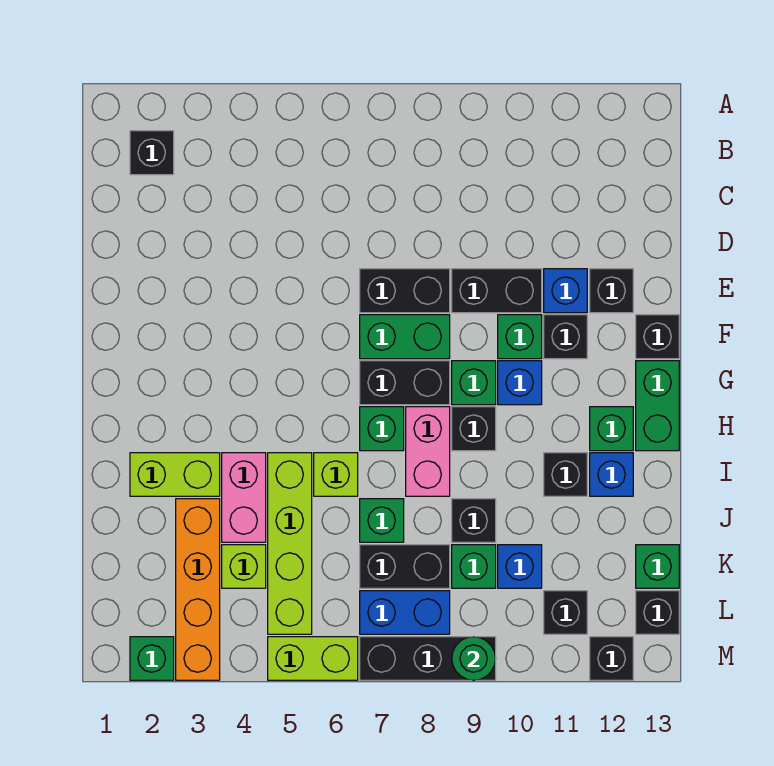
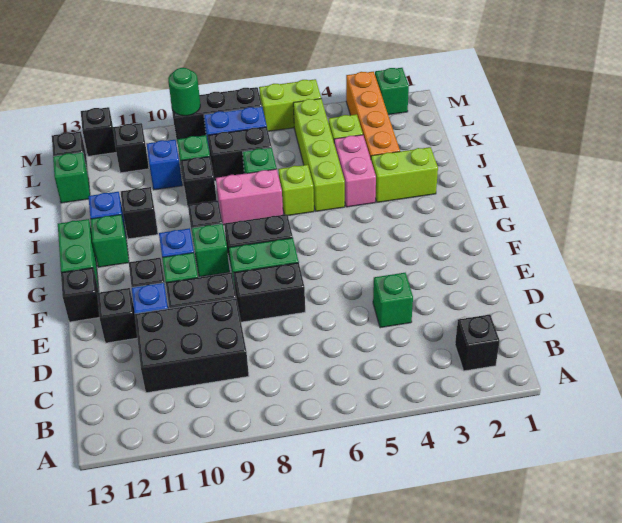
none -> black 2x3 brick [135,298,249,393]
green 1x1 brick [360,407,404,451] -> green 1x1 brick moved to [373,273,413,328]
pink 1x2 brick [406,407,450,496] -> pink 1x2 brick turned to [216,169,283,225]

